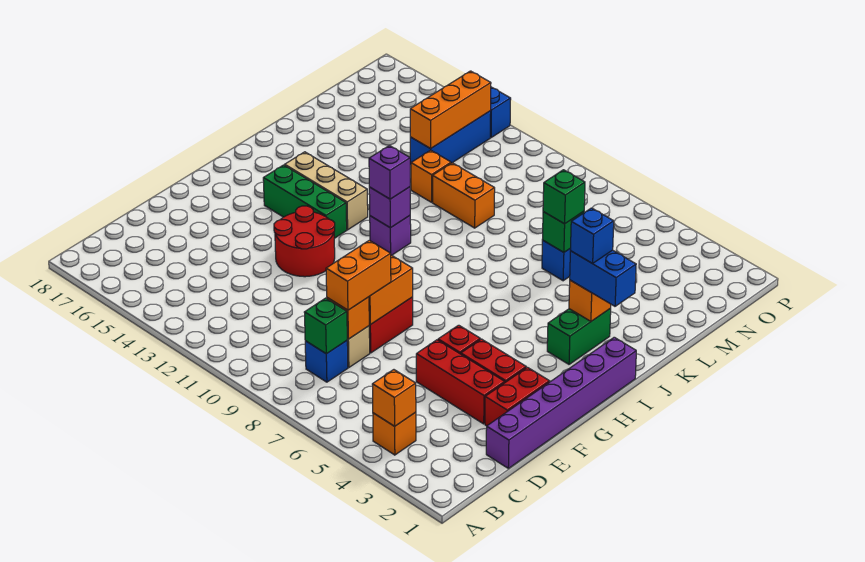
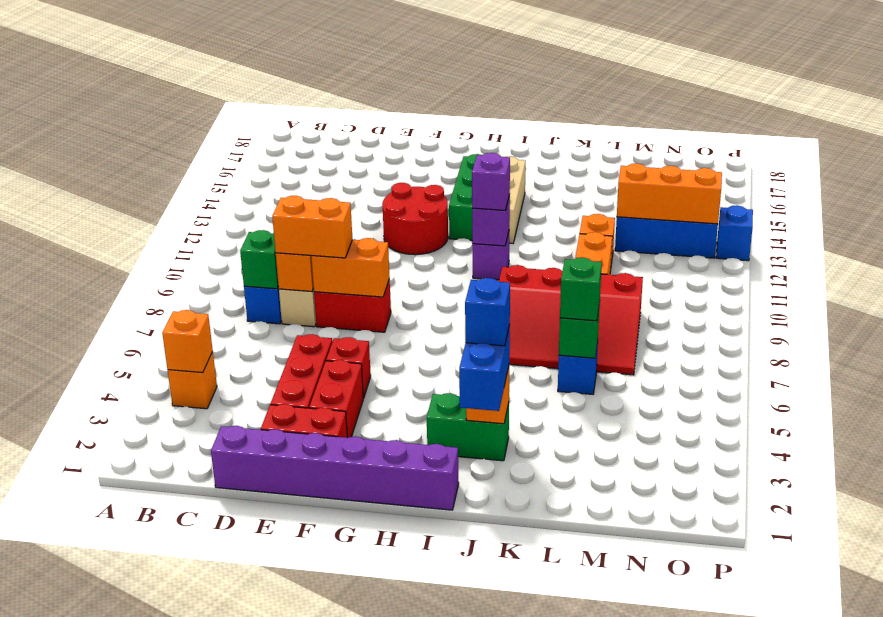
none -> red 3x4 slope [499,265,643,375]

